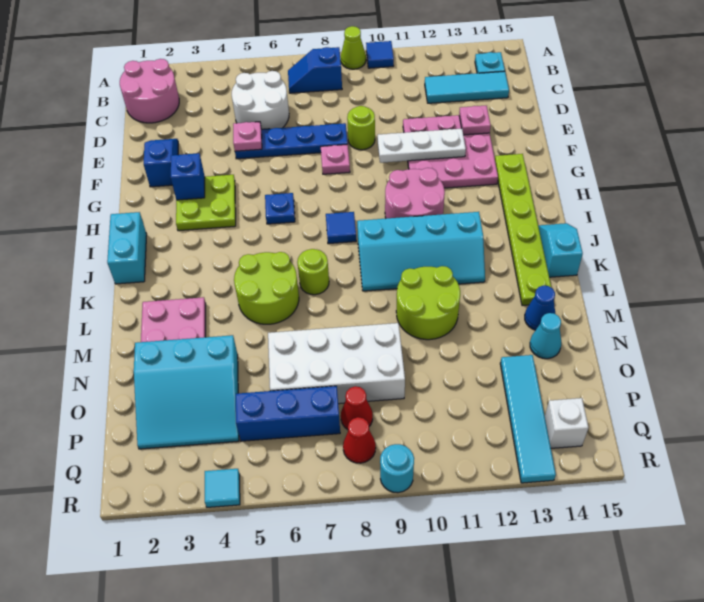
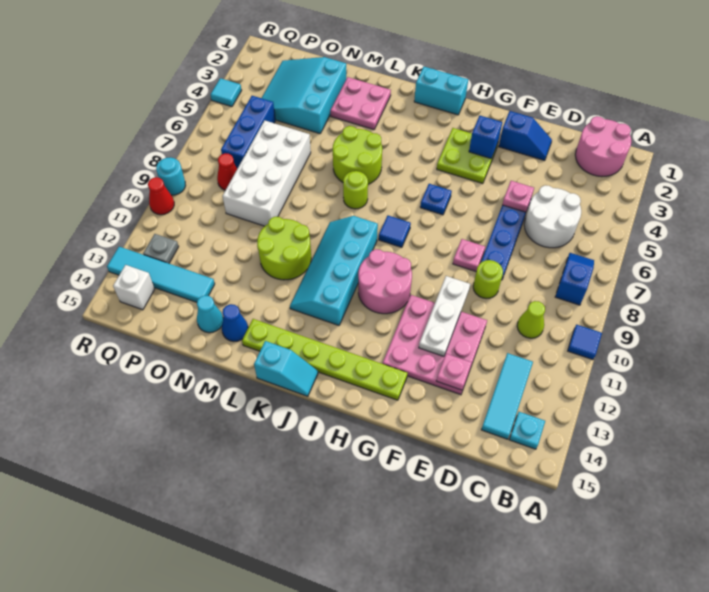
lime 1x1 cone [341,26,366,69] -> lime 1x1 cone moved to [517,301,545,338]
red 1x1 cone [343,417,376,463] -> red 1x1 cone moved to [148,177,174,215]
none -> grey 1x1 plate [143,234,179,263]

